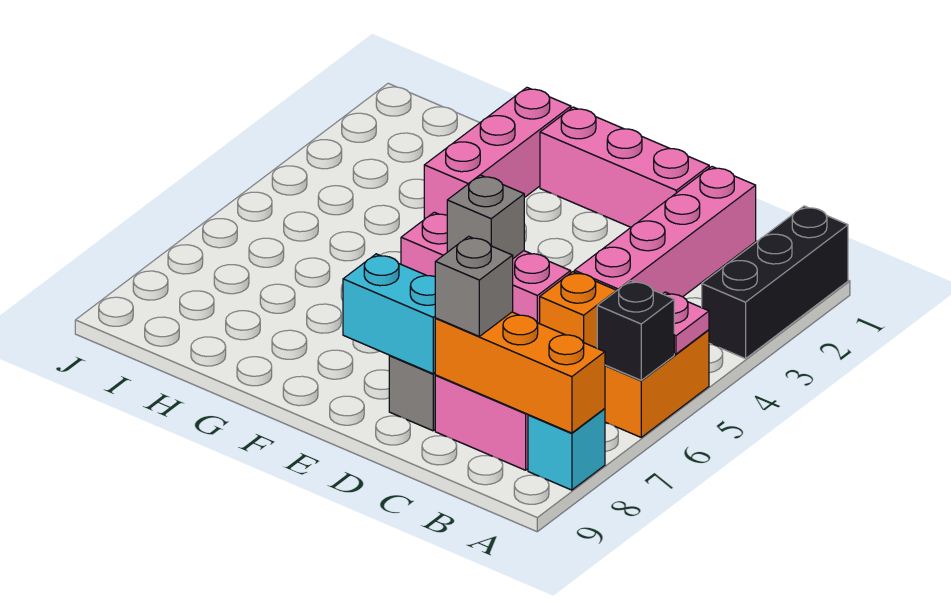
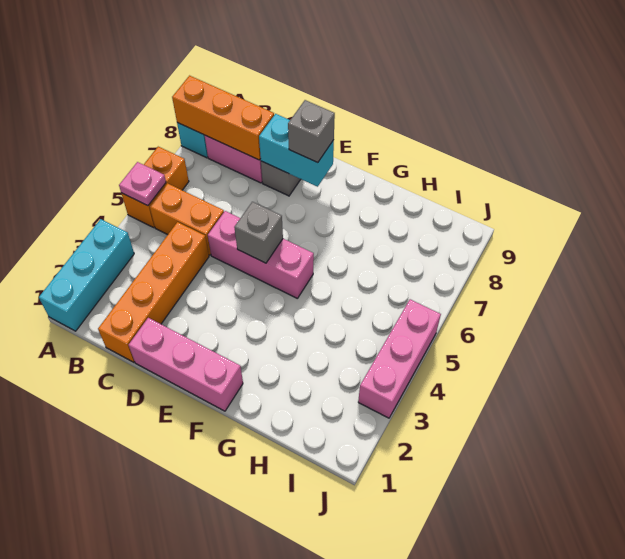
black 1x3 brick [702,206,848,359] -> cyan 1x3 brick [39,219,134,331]
black 1x1 brick [597,280,674,380] -> none
pink 1x4 brick [574,167,756,297] -> orange 1x4 brick [98,222,209,362]
orange 1x1 brick [540,272,617,348] -> orange 1x2 brick [150,183,224,255]
grey 1x1 brick [435,236,513,336] -> grey 1x1 brick moved to [288,100,335,163]
pink 1x3 brick [424,88,571,220] -> pink 1x3 brick moved to [358,299,441,418]

